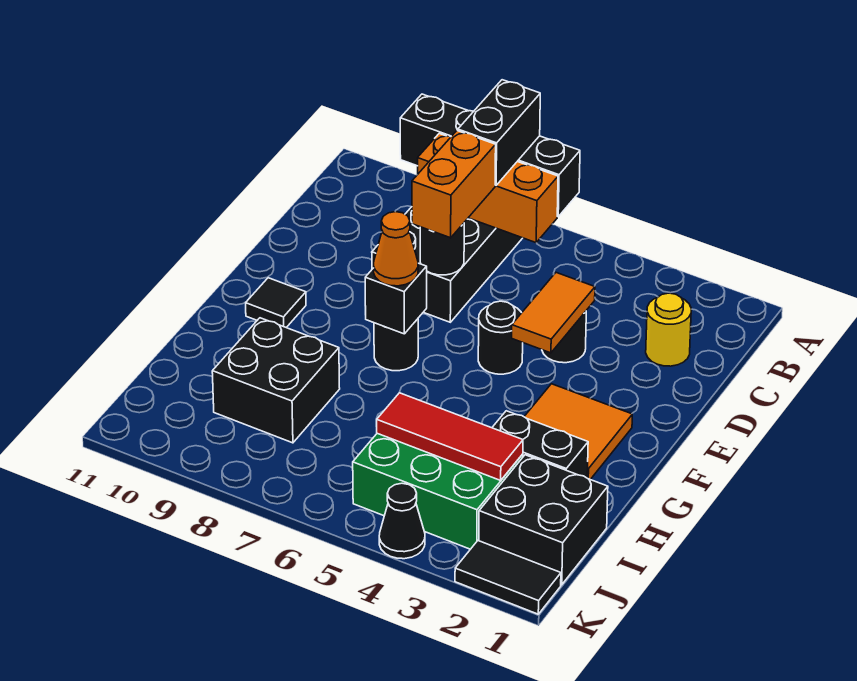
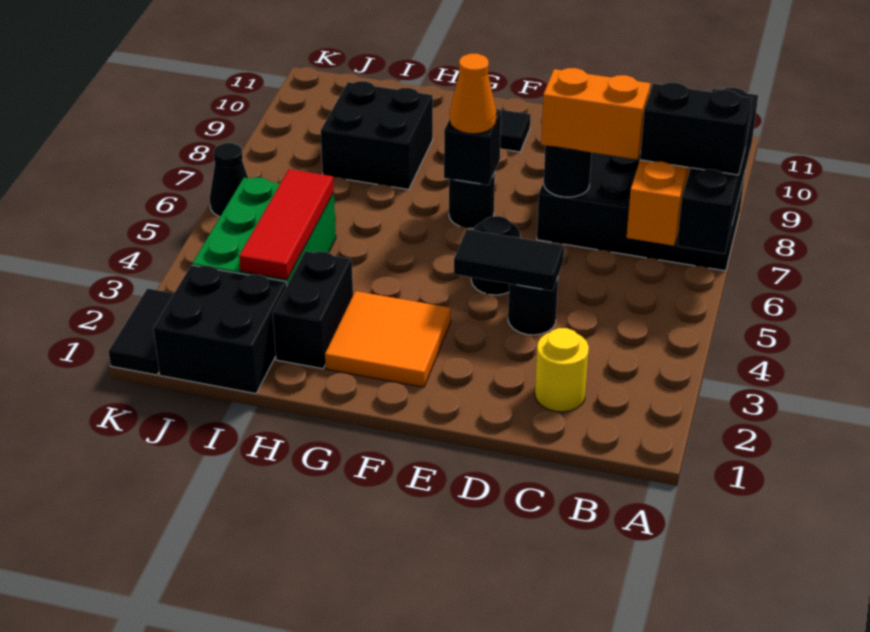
orange 1x2 tile [512,273,595,353] -> black 1x2 tile [454,229,564,291]
black 1x1 cone [379,483,425,559] -> black 1x1 cone moved to [209,143,248,217]

